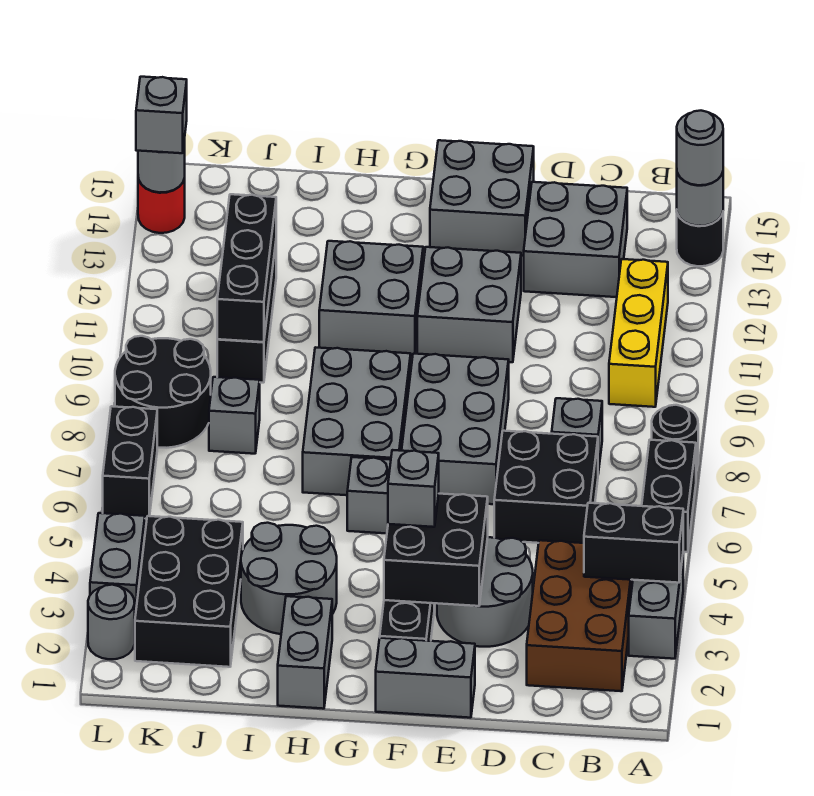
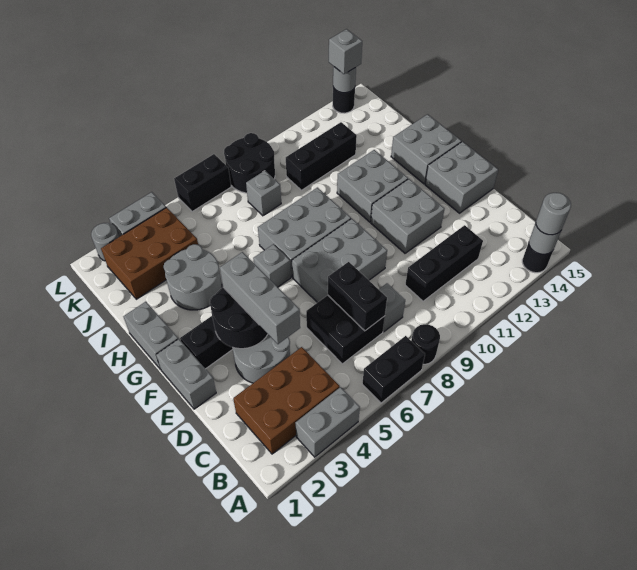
black 1x2 brick [584,503,683,583] -> black 1x2 brick moved to [328,262,387,331]
yellow 1x3 brick [609,259,668,407] -> none
grey 2x2 brick [524,182,627,297] -> grey 2x2 brick moved to [391,114,461,184]
black 2x2 brick [384,494,488,606] -> black 2x2 round brick [210,287,268,349]
grey 1x1 brick [388,450,439,527] -> grey 1x3 brick [220,252,300,344]
grey 1x2 brick [278,596,332,709] -> grey 1x2 brick turned to [123,302,178,369]
black 2x3 brick [135,516,243,667] -> brown 2x3 brick [101,208,198,299]
black 1x3 brick [217,194,276,342] -> black 1x3 brick moved to [405,225,483,301]
red 1x1 round brick [138,178,185,233] -> black 1x1 round brick [333,87,355,113]

